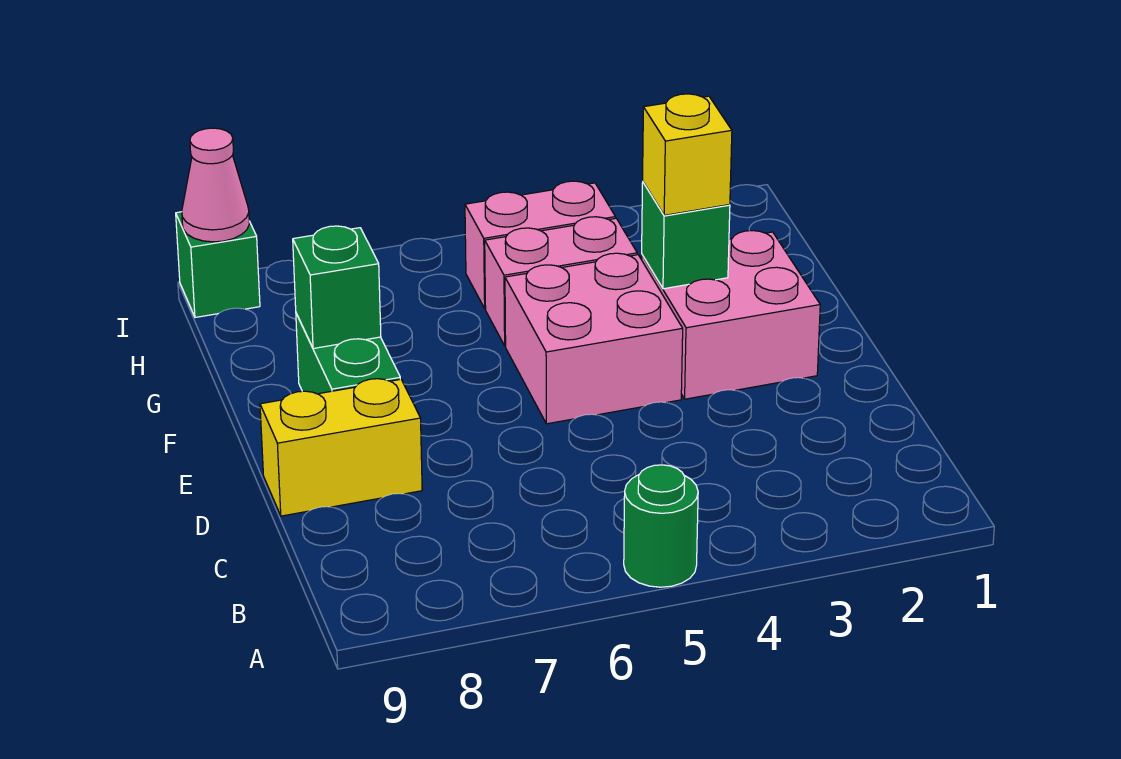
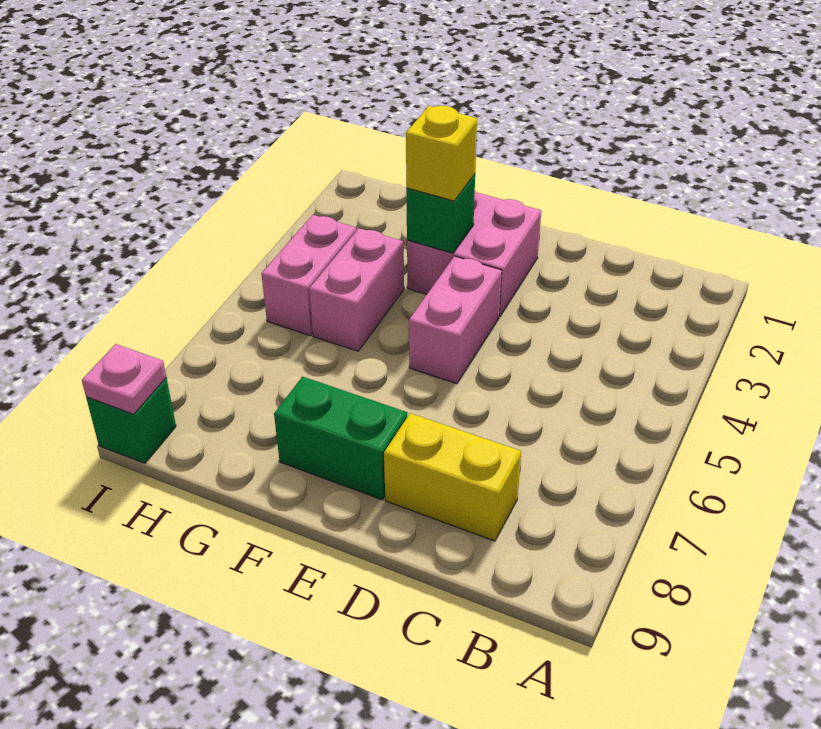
green 1x1 round brick [624,465,698,587] -> none
yellow 1x2 brick [260,379,422,516] -> yellow 1x2 brick turned to [384,413,521,541]
pink 2x2 brick [505,253,683,424] -> pink 1x2 brick [409,256,502,384]
green 1x1 brick [293,226,381,349] -> none
pink 1x1 cone [182,128,249,242] -> pink 1x1 plate [82,344,166,414]

